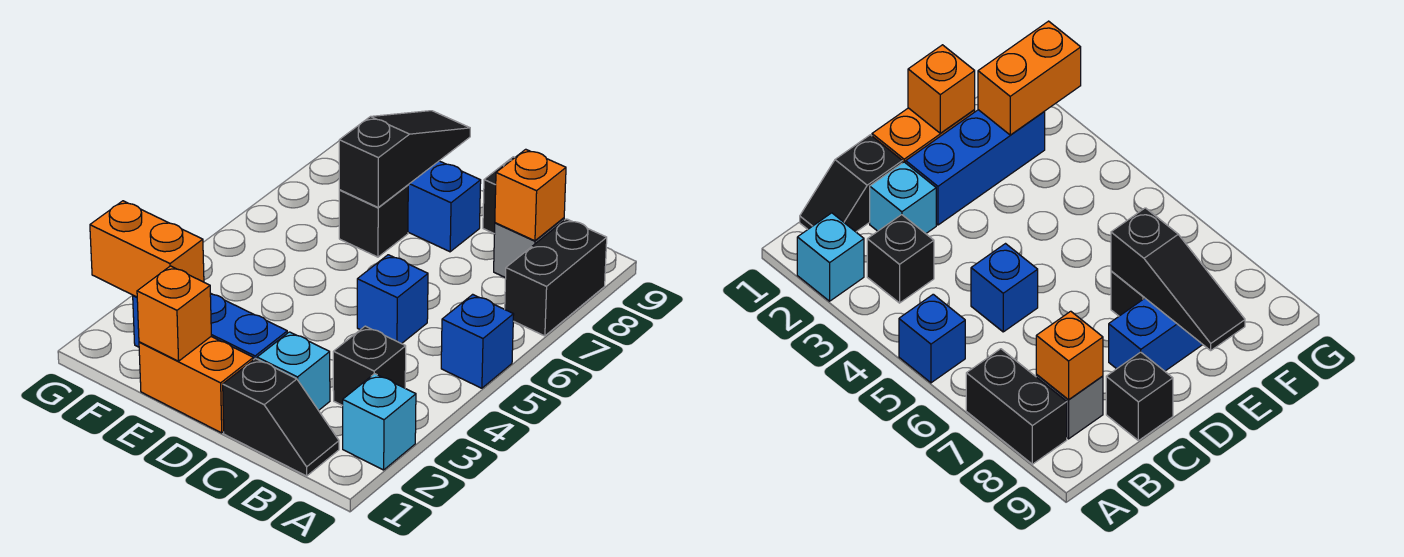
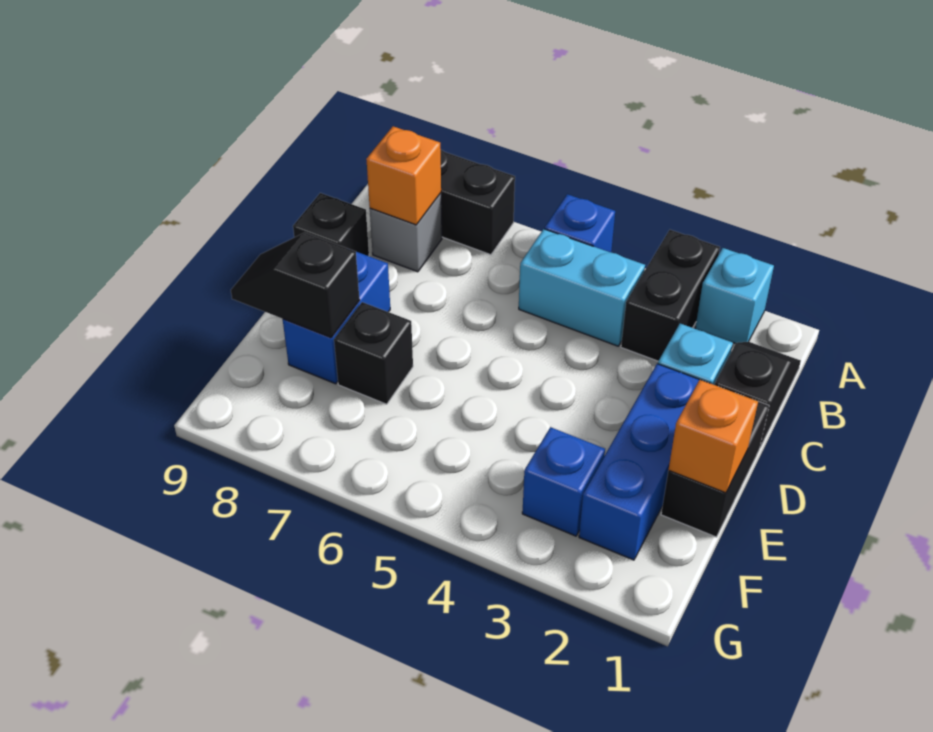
black 1x1 brick [333,326,406,406] -> black 1x2 brick [621,230,720,361]
none -> cyan 1x2 brick [519,229,645,346]
blue 1x1 brick [357,255,428,344] -> blue 1x1 brick moved to [522,427,605,536]
orange 1x2 brick [139,337,253,433] -> black 1x2 brick [661,402,769,537]
black 1x3 slope [339,111,470,208] -> black 1x2 slope [231,233,360,338]
orange 1x2 brick [90,201,204,297] -> none

